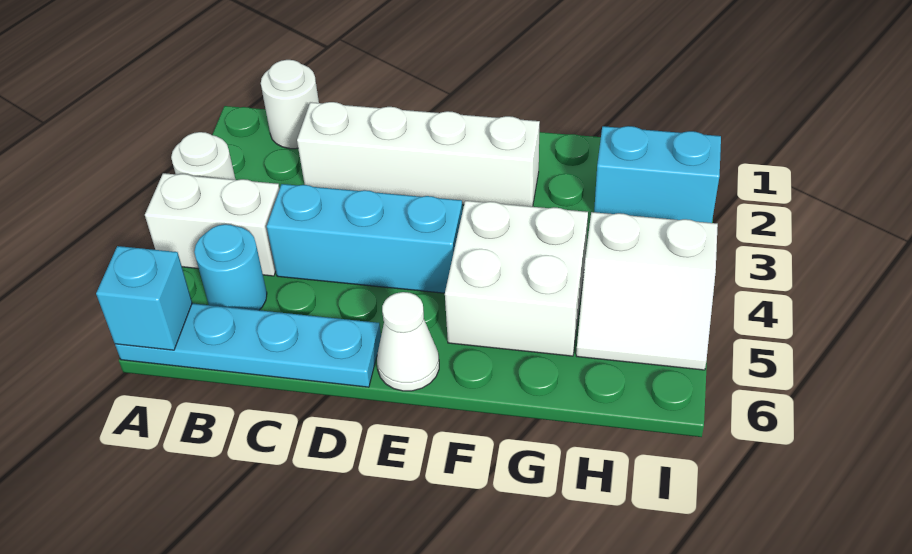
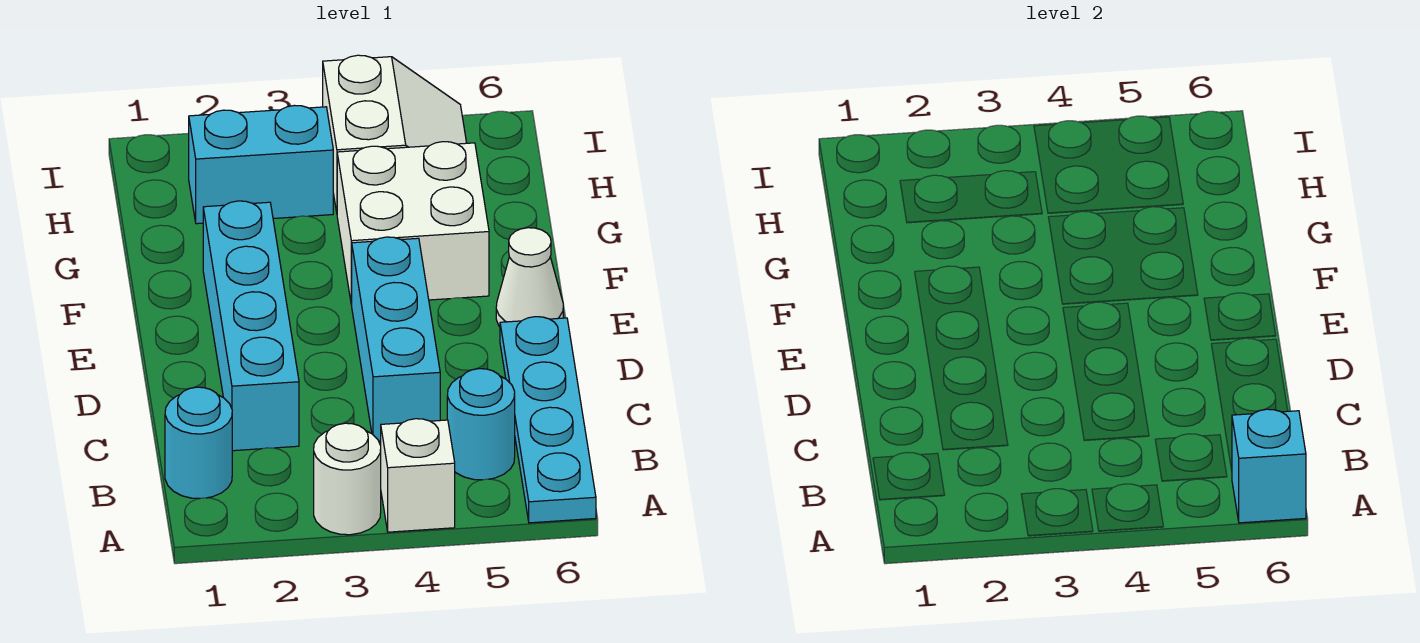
white 1x2 brick [145,173,280,276] -> white 1x1 brick [381,419,455,532]
white 1x1 round brick [261,60,319,149] -> cyan 1x1 round brick [165,387,232,498]
white 1x4 brick [297,102,540,207] -> cyan 1x4 brick [203,201,299,451]
cyan 1x2 brick [594,126,721,223] -> cyan 1x2 brick turned to [189,105,333,224]

